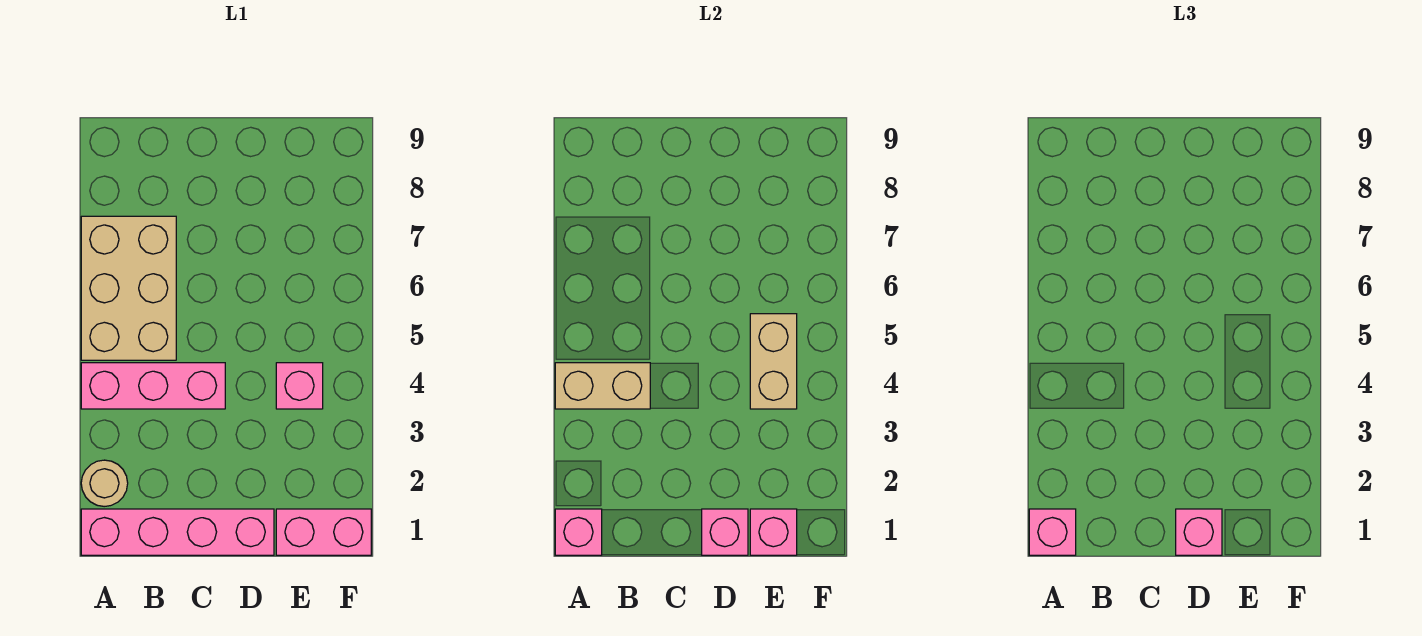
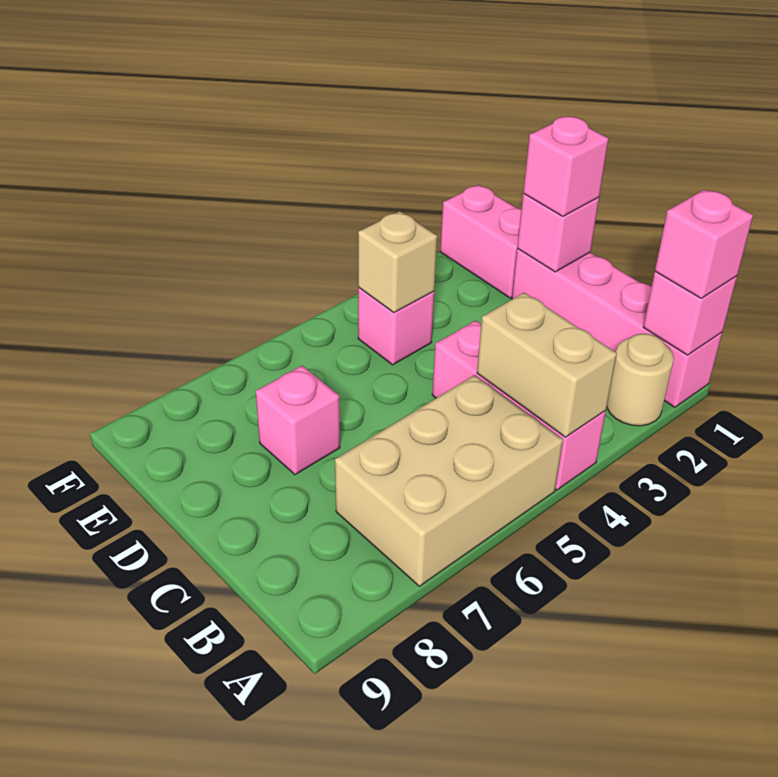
pink 1x1 brick [750,509,797,555] -> pink 1x1 brick moved to [256,366,340,475]
tan 1x2 brick [750,314,797,409] -> tan 1x1 brick [358,211,437,313]

